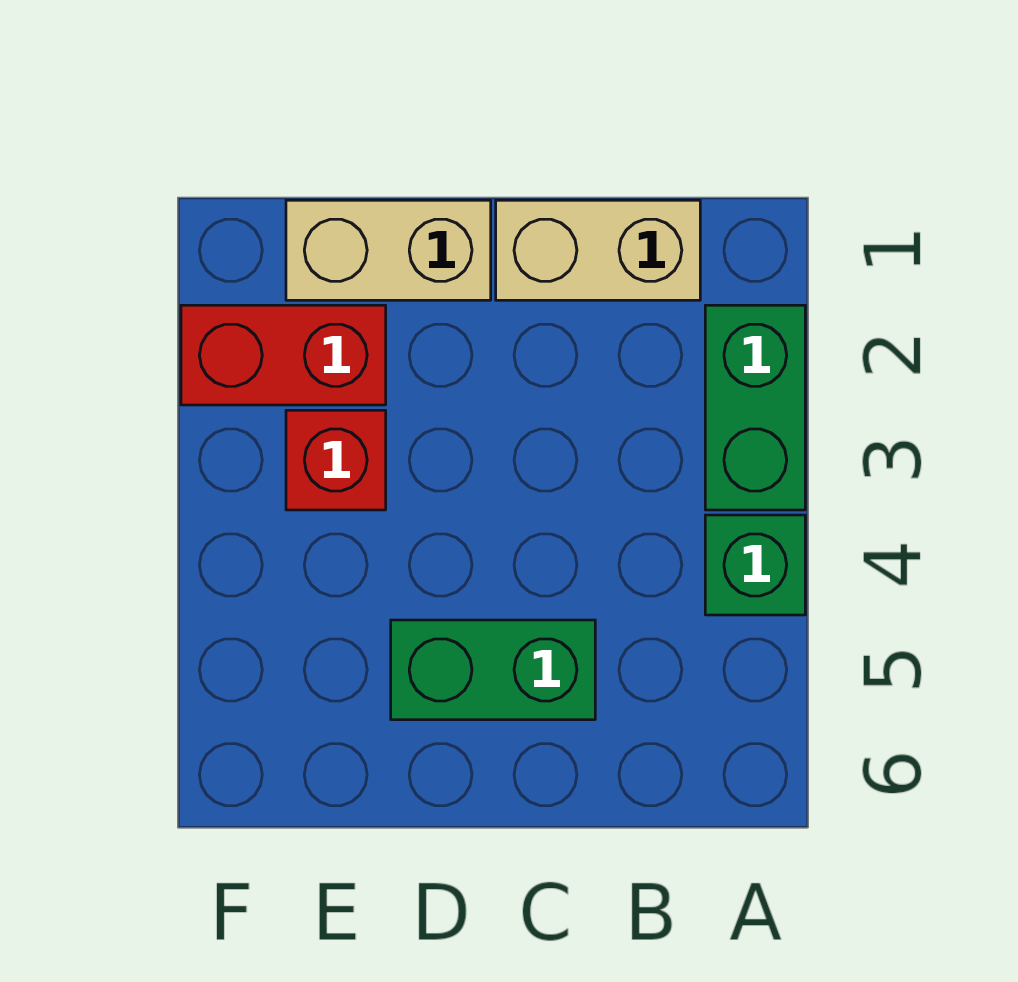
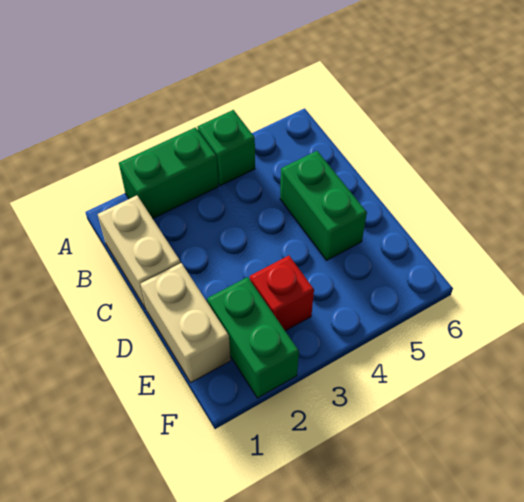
red 1x2 brick [181,305,386,405] -> green 1x2 brick [207,277,299,398]

